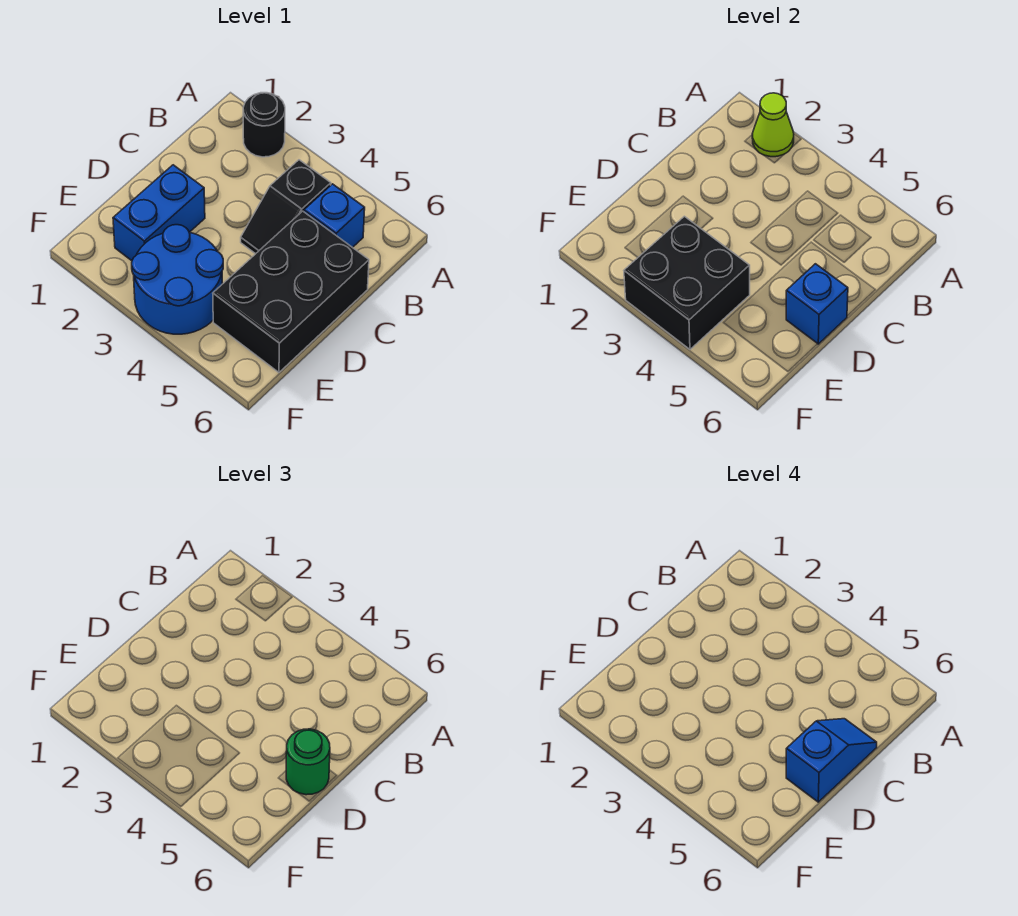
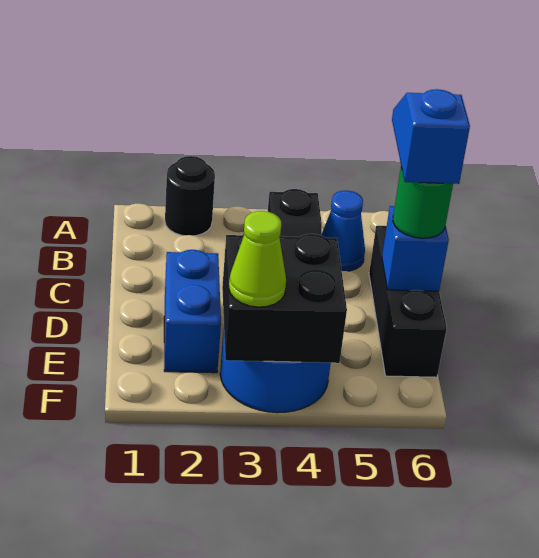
lime 1x1 cone [752,93,794,157] -> lime 1x1 cone moved to [229,211,286,307]
blue 1x1 brick [304,184,365,248] -> blue 1x1 cone [321,190,365,271]
black 2x3 brick [213,211,369,372] -> black 1x3 brick [369,226,447,377]

